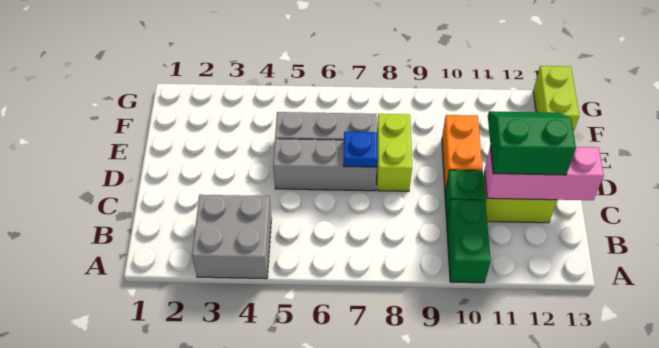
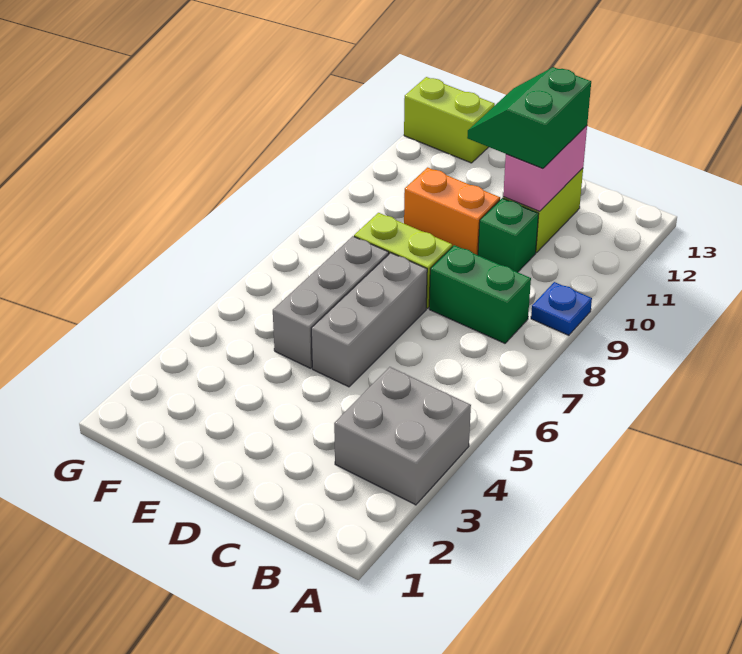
green 1x2 brick [447,199,491,283] -> green 1x2 brick moved to [429,245,531,343]
pink 1x3 brick [484,146,604,200] -> pink 1x2 brick [503,126,587,211]
blue 1x1 plate [343,132,378,167] -> blue 1x1 plate moved to [531,282,592,335]

